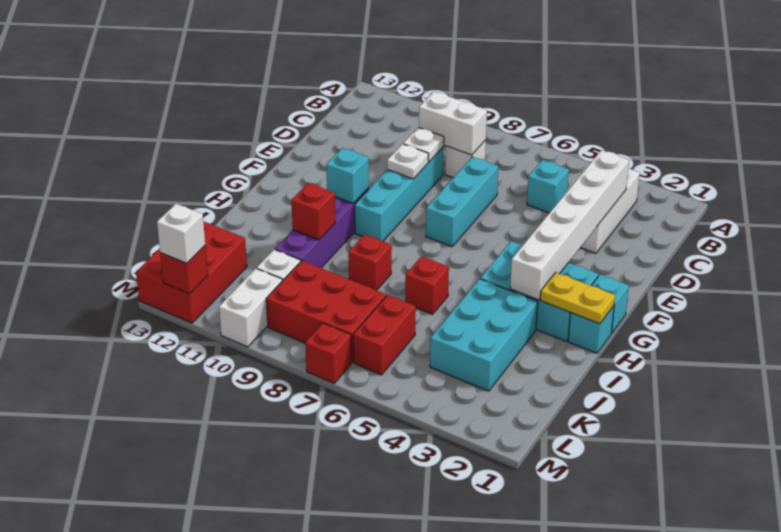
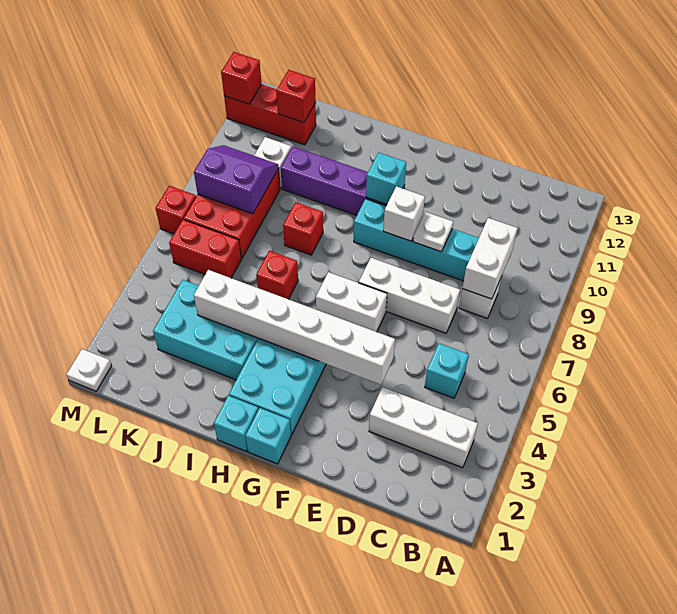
white 1x6 brick [510,150,629,300] -> white 1x6 brick moved to [194,270,395,385]
cyan 1x3 brick [426,157,498,247] -> white 1x3 brick [359,258,460,333]
white 1x1 plate [403,127,444,162] -> white 1x1 plate moved to [67,349,112,391]
yellow 1x2 plate [540,272,615,324] -> none
red 1x1 brick [291,183,335,240] -> red 1x1 brick moved to [276,70,316,122]
none -> purple 2x2 slope [194,145,279,214]
red 2x3 brick [136,221,247,323] -> red 1x3 brick [224,84,316,145]
white 1x2 brick [219,268,283,347] -> white 1x2 brick moved to [316,272,387,332]
white 1x1 brick [157,204,205,263] -> white 1x1 brick moved to [383,186,425,241]

